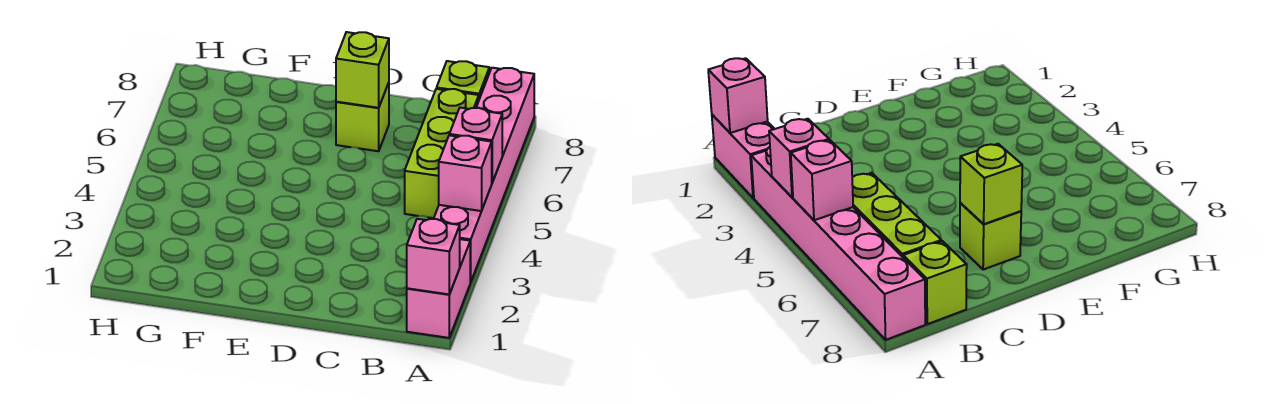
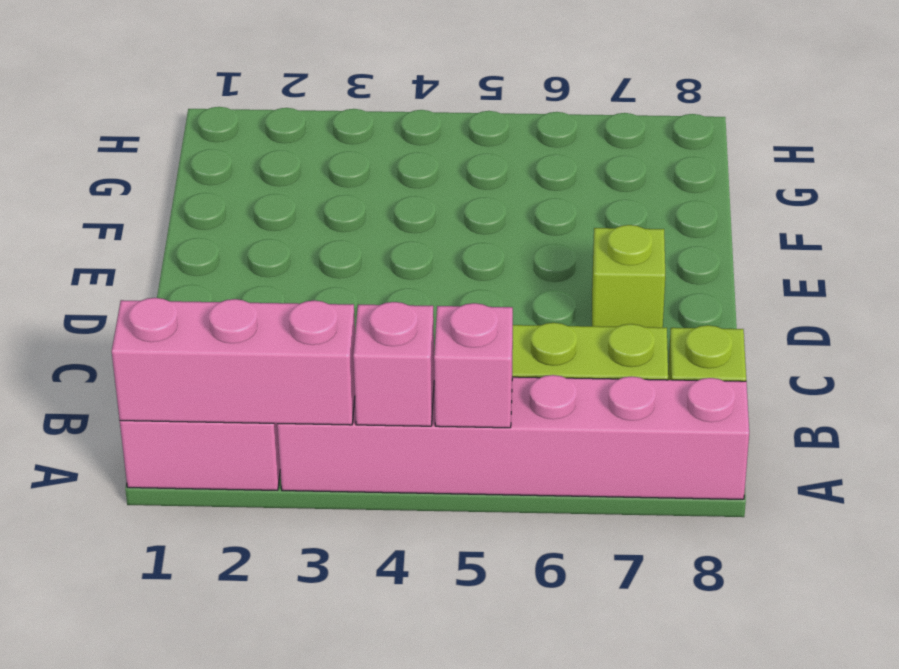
pink 1x1 brick [407,219,460,294] -> pink 1x3 brick [112,298,355,425]
lime 1x1 brick [336,32,389,108] -> none

